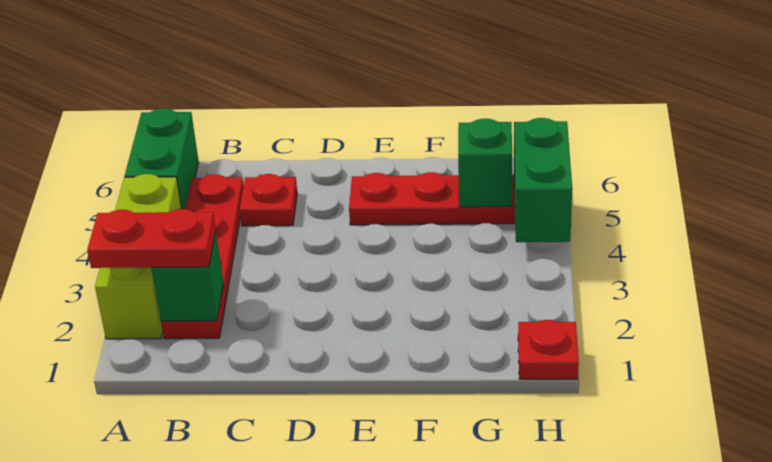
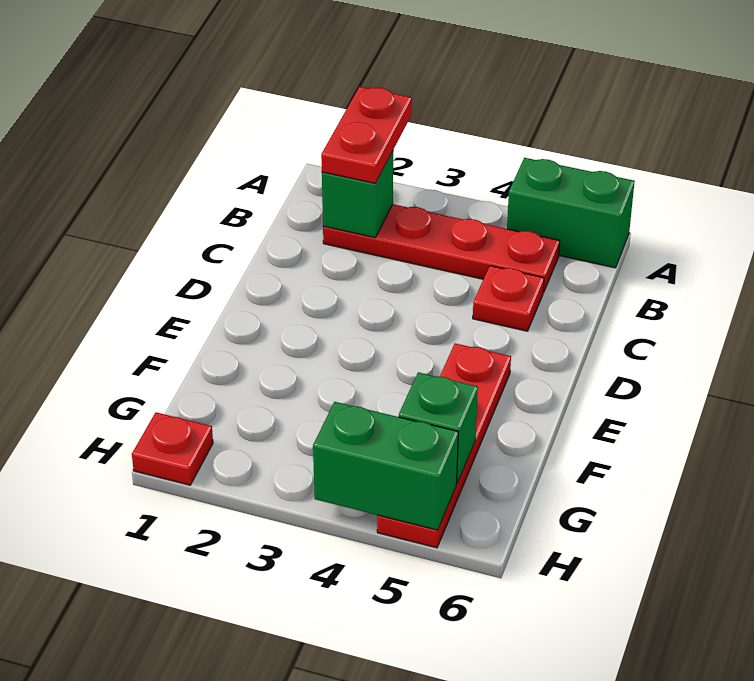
lime 1x3 brick [95,174,182,339] -> none

